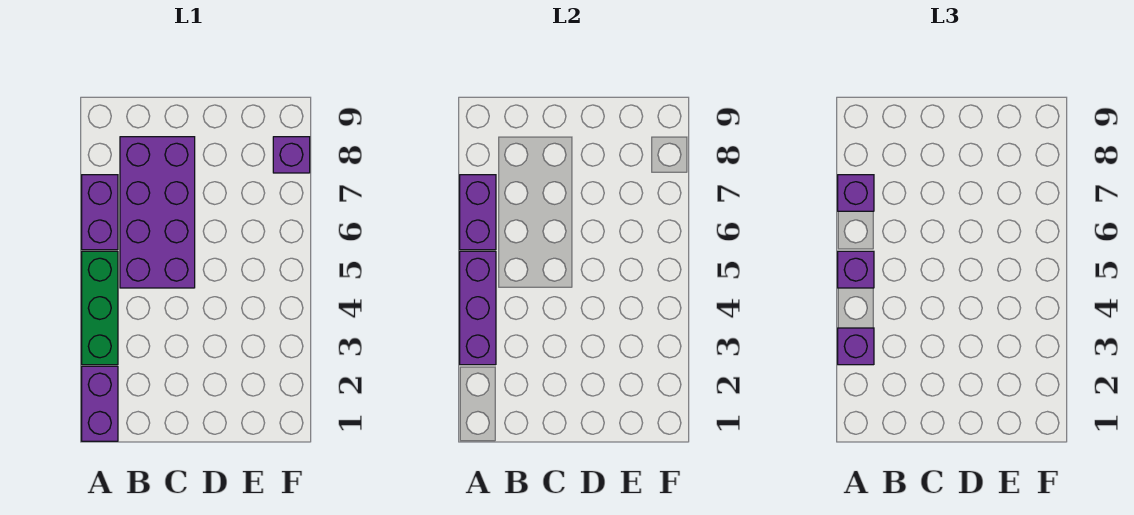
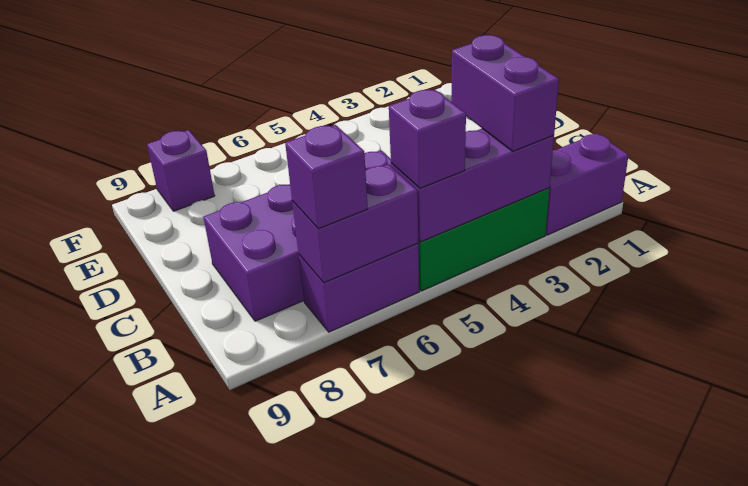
purple 1x1 brick [838,328,874,365] -> purple 1x2 brick [451,35,559,151]

